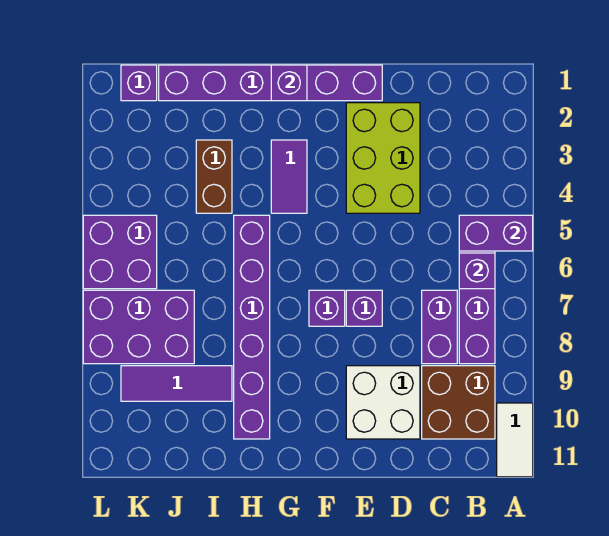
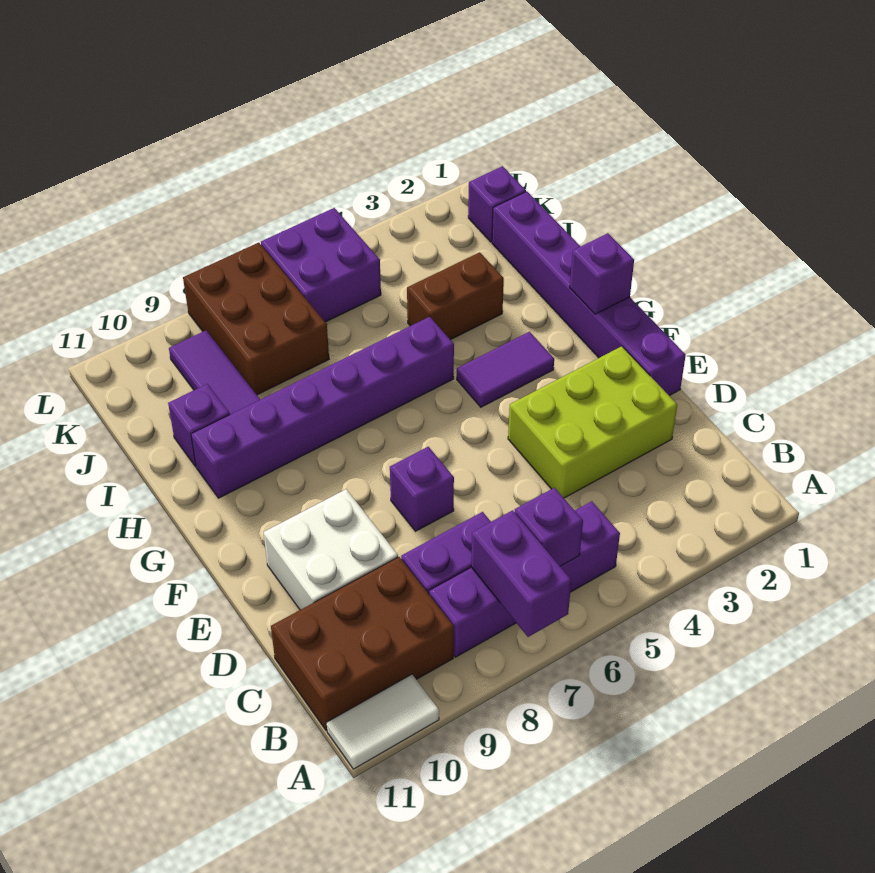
purple 1x2 brick [459,215,533,251] -> purple 1x2 brick moved to [471,510,571,637]
brown 2x2 brick [422,366,495,439] -> brown 2x3 brick [271,557,454,730]
purple 1x1 brick [309,290,345,326] -> purple 1x1 brick moved to [168,384,230,467]
purple 2x3 brick [83,290,194,364] -> brown 2x3 brick [183,243,329,395]

